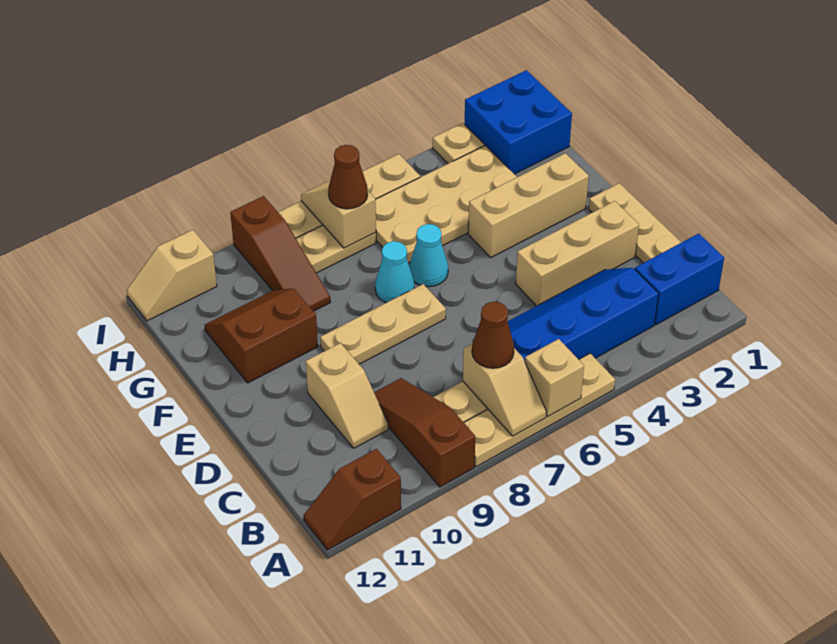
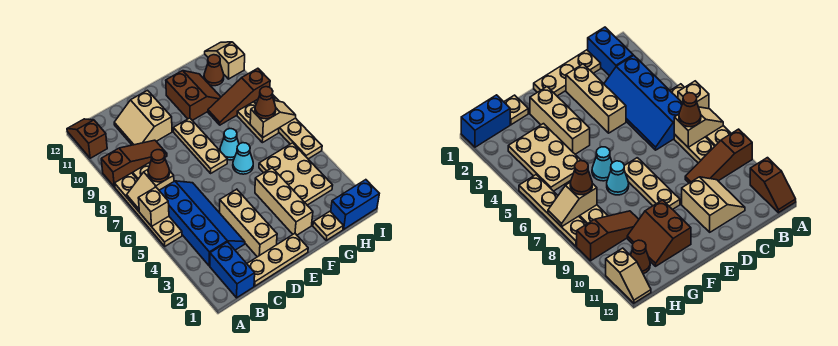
tan 1x2 slope [306,343,388,448] -> tan 2x2 slope [114,90,172,145]
tan 2x4 plate [375,145,517,263] -> tan 2x3 plate [259,143,333,205]
blue 2x2 brick [465,70,572,174] -> blue 1x2 brick [331,180,379,229]
none -> brown 1x1 cone [204,55,224,86]
tan 1x1 plate [433,123,484,163] -> tan 1x1 plate moved to [313,211,343,240]

